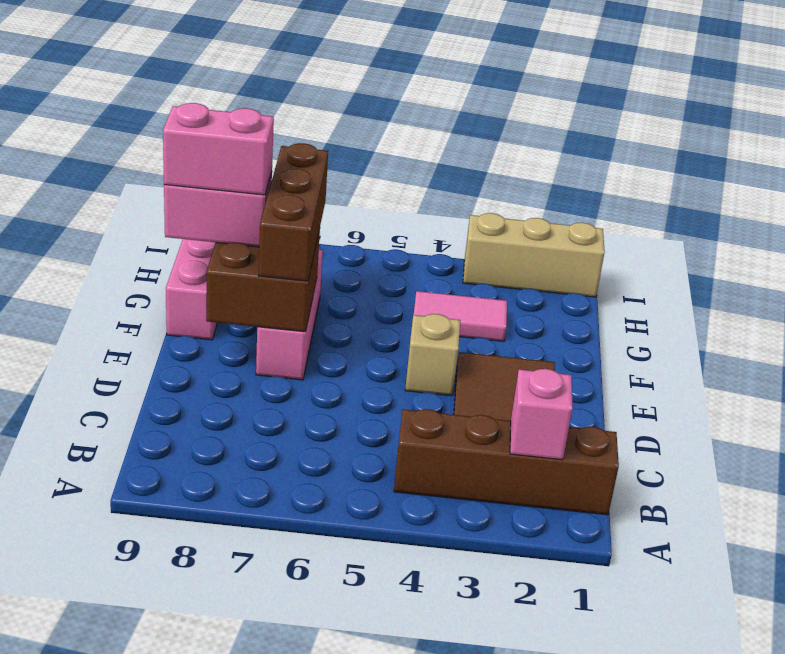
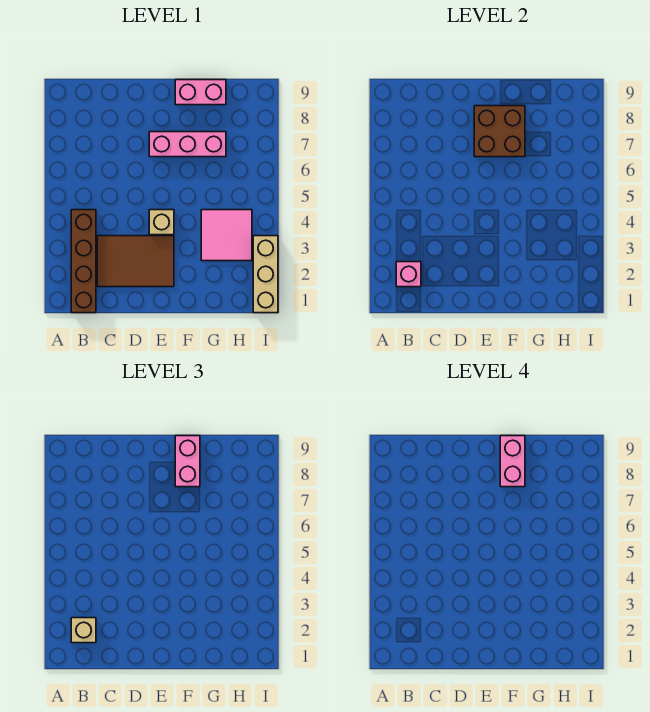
none -> tan 1x1 brick [71,618,96,643]
brown 1x3 brick [259,143,328,281] -> none
pink 1x2 tile [414,291,507,341] -> pink 2x2 tile [201,210,252,261]

